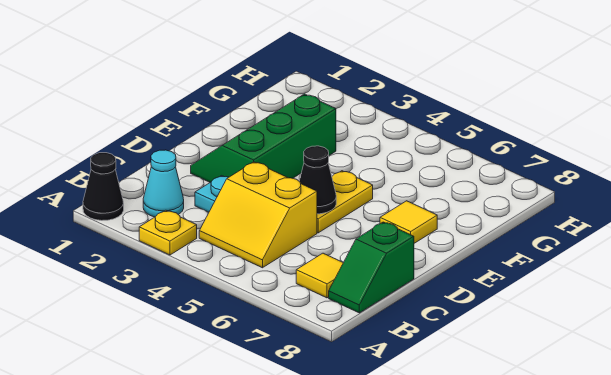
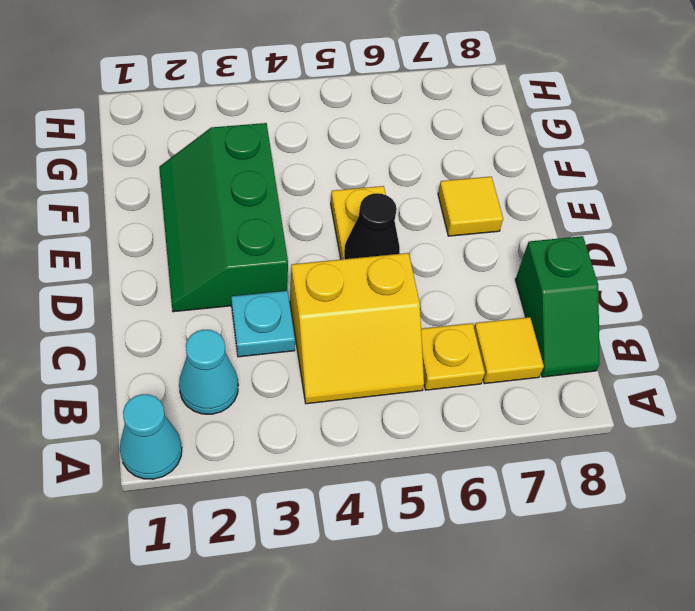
black 1x1 cone [83,153,124,221] -> cyan 1x1 cone [120,394,182,479]
yellow 1x1 plate [139,210,197,255] -> yellow 1x1 plate moved to [421,323,485,390]

